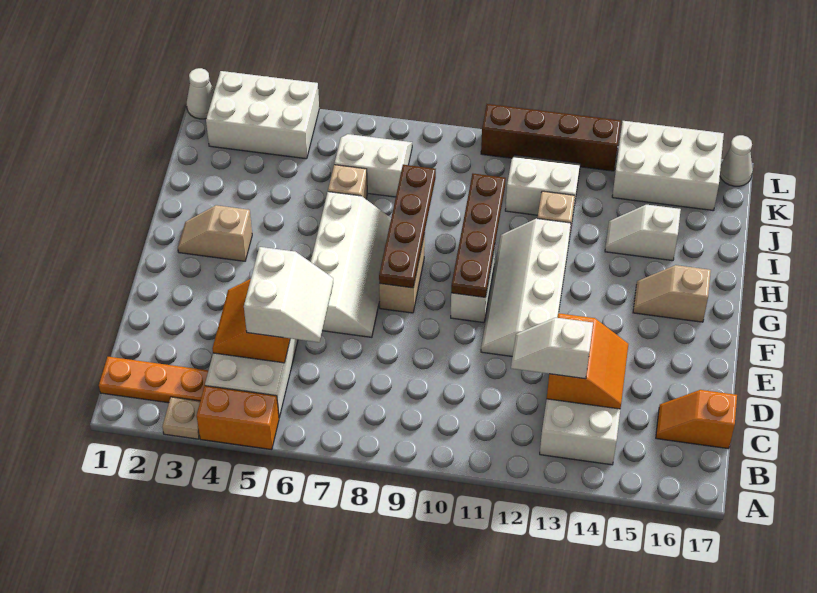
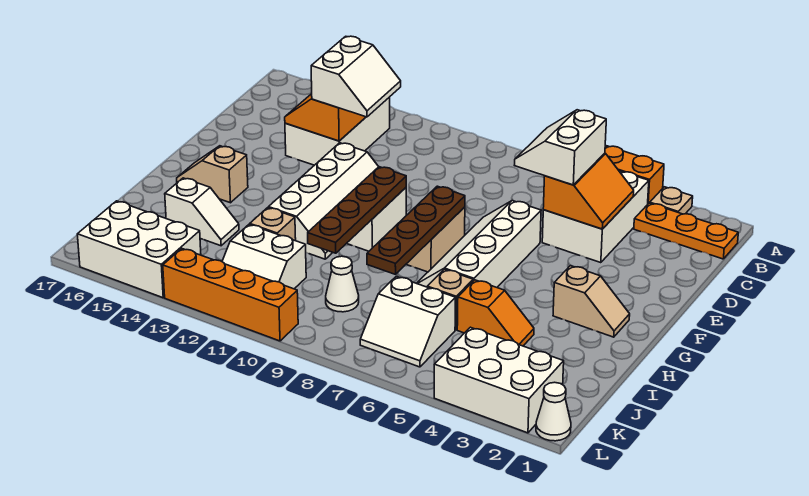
white 1x2 slope [511,318,593,379] -> white 2x2 slope [311,36,401,117]
orange 1x2 slope [656,390,737,449] -> orange 1x2 slope moved to [457,280,534,346]
tan 1x2 slope [633,265,711,322] -> tan 1x2 slope turned to [177,146,248,203]
brown 1x4 brick [481,104,621,171] -> orange 1x4 brick [163,248,298,341]
white 1x1 cone [720,135,753,186] -> white 1x1 cone moved to [326,256,359,312]

